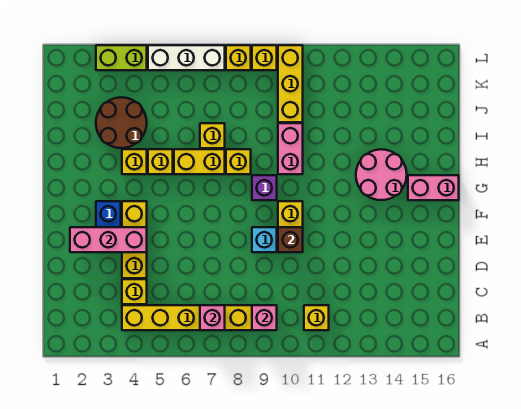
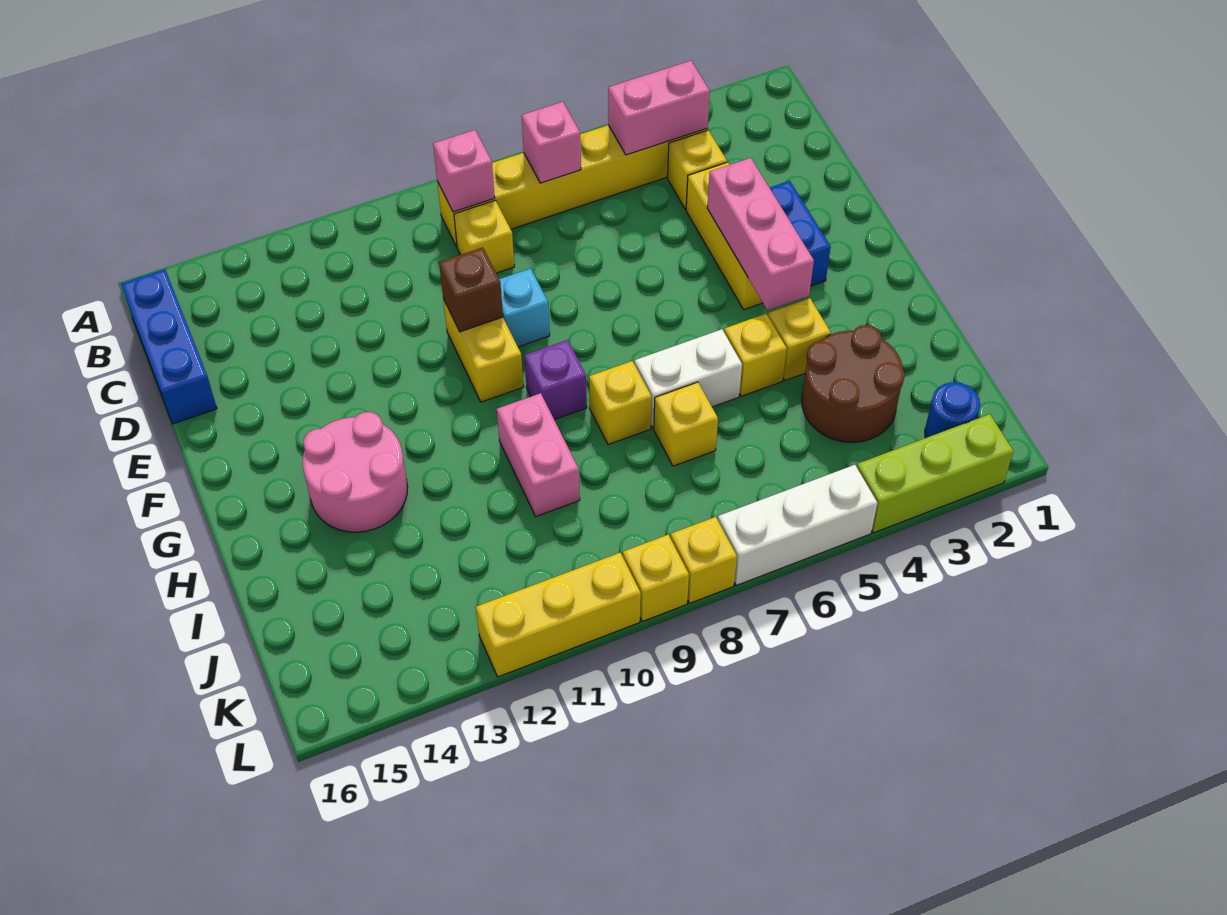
yellow 1x1 brick [304,305,329,330] -> yellow 1x1 brick moved to [454,200,514,273]
none -> blue 1x3 brick [121,269,217,424]
pink 1x3 brick [70,227,147,252] -> pink 1x3 brick turned to [707,158,814,310]
pink 1x2 brick [408,175,459,200] -> pink 1x2 brick moved to [608,61,710,155]
yellow 1x2 brick [174,149,225,174] -> white 1x2 brick [635,329,742,428]
yellow 1x3 brick [278,45,303,122] -> yellow 1x3 brick turned to [476,553,641,677]
none -> blue 1x1 round brick [925,382,980,438]
lime 1x2 brick [96,45,147,70] -> lime 1x3 brick [857,414,1014,533]

